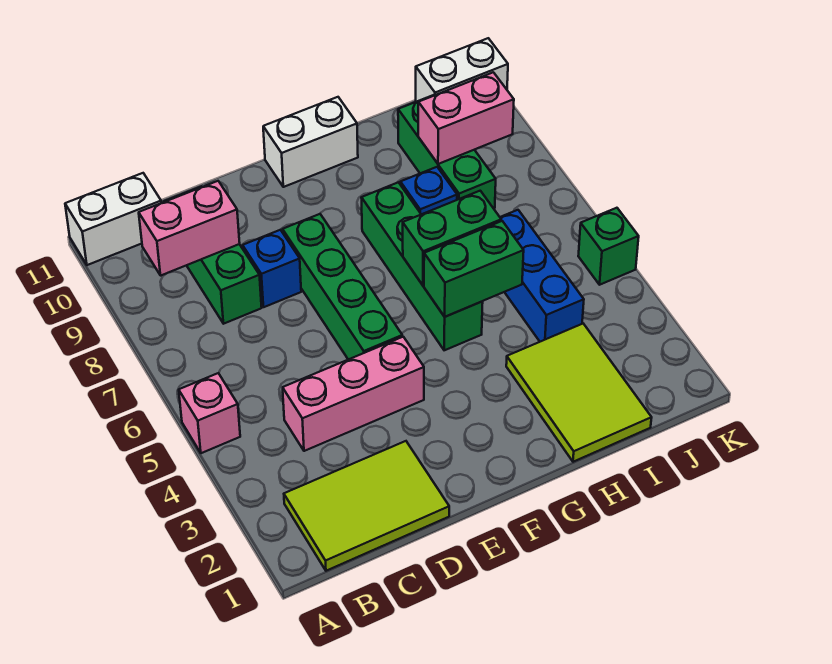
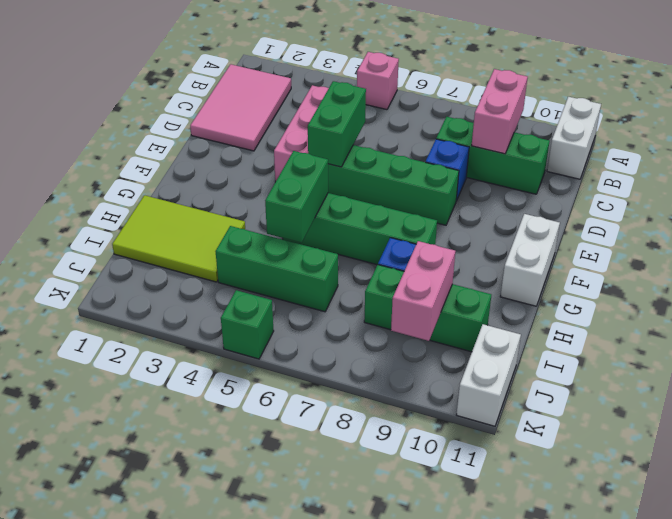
lime 2x3 tile [284,441,449,571] -> pink 2x3 tile [190,64,291,151]
green 1x2 brick [403,191,501,286] -> green 1x2 brick moved to [308,81,366,167]
blue 1x3 brick [500,210,584,342] -> green 1x3 brick [215,226,338,312]

